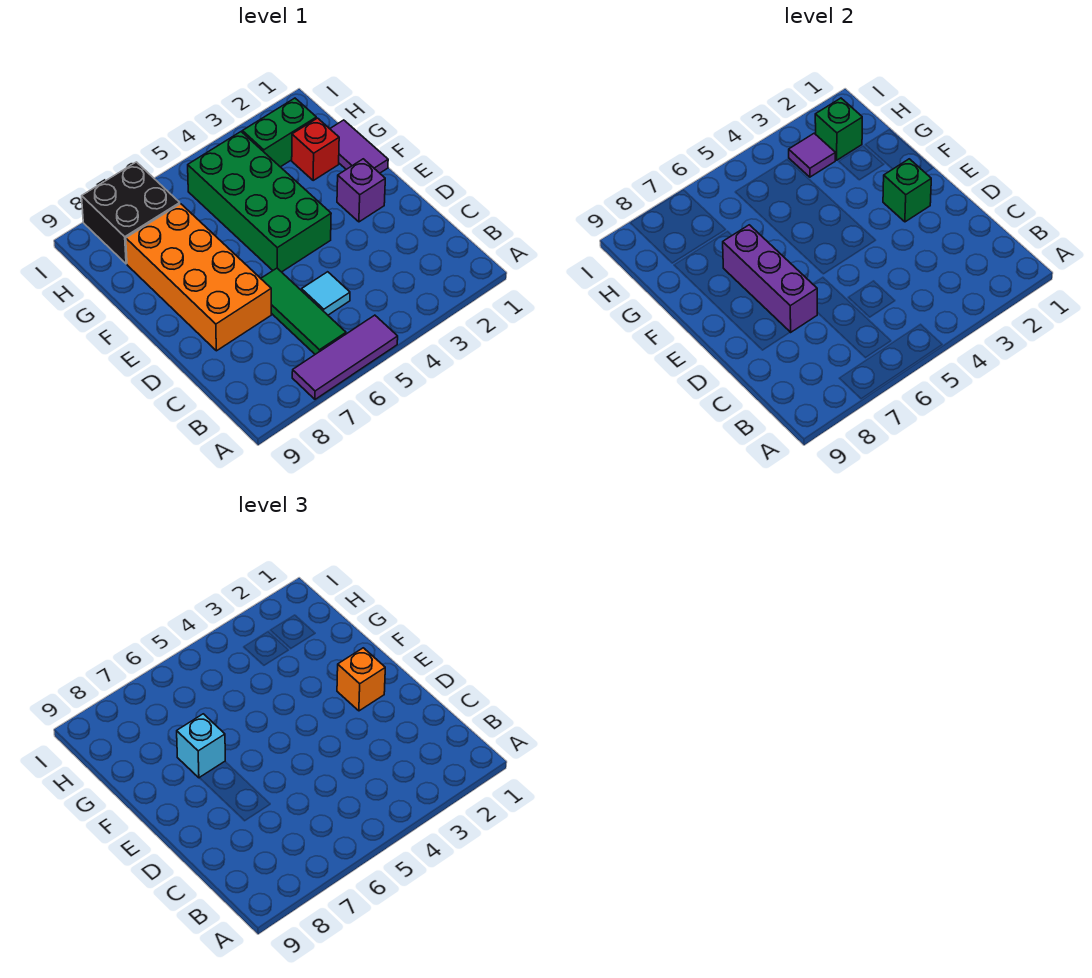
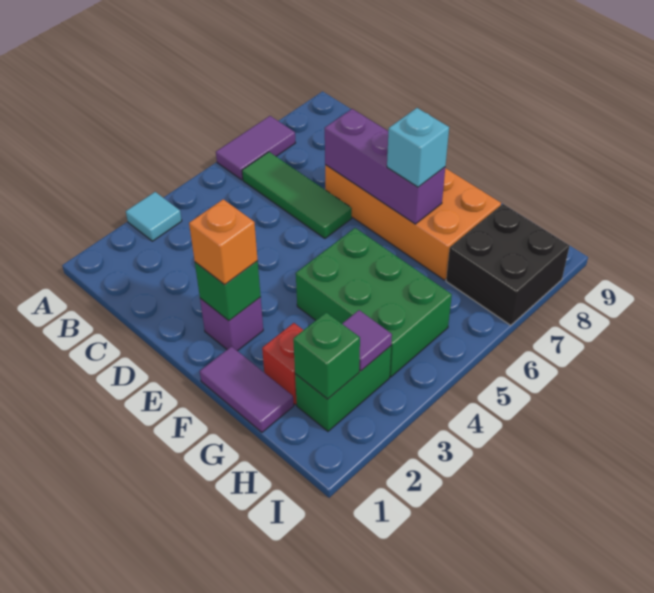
purple 1x3 tile [292,315,398,399] -> purple 1x2 tile [216,116,295,180]
cyan 1x1 tile [302,272,350,315] -> cyan 1x1 tile moved to [126,192,182,241]
green 2x4 brick [188,132,331,272] -> green 2x3 brick [296,228,452,377]

